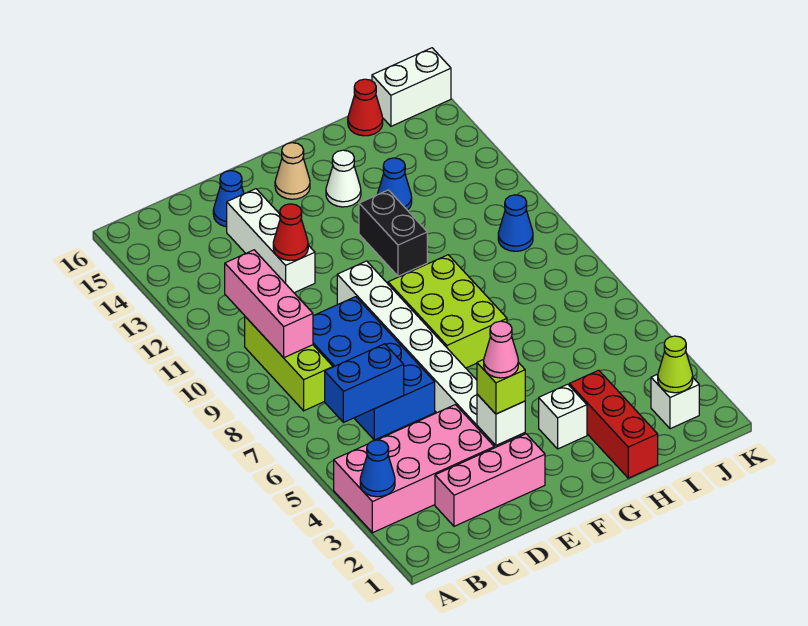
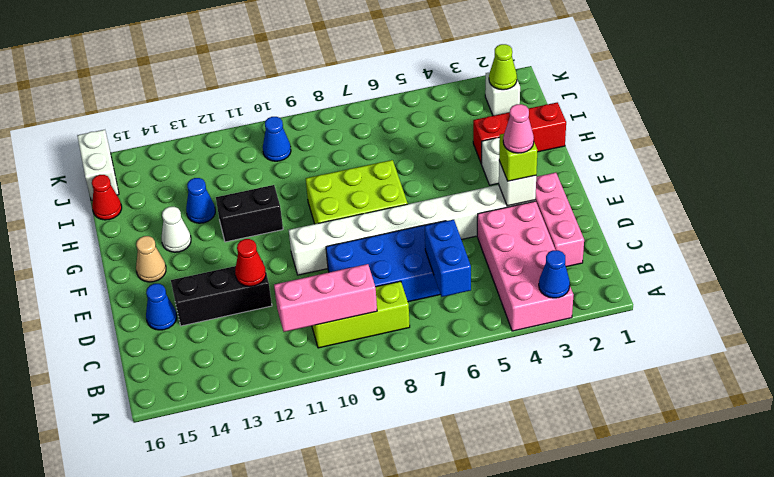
white 1x3 brick [227,189,315,293] -> black 1x3 brick [171,260,272,326]

